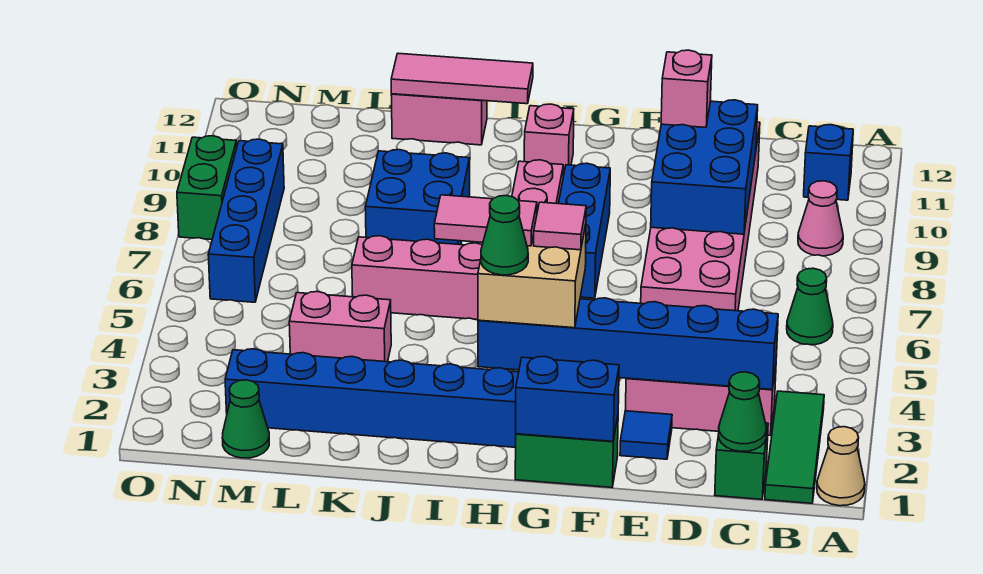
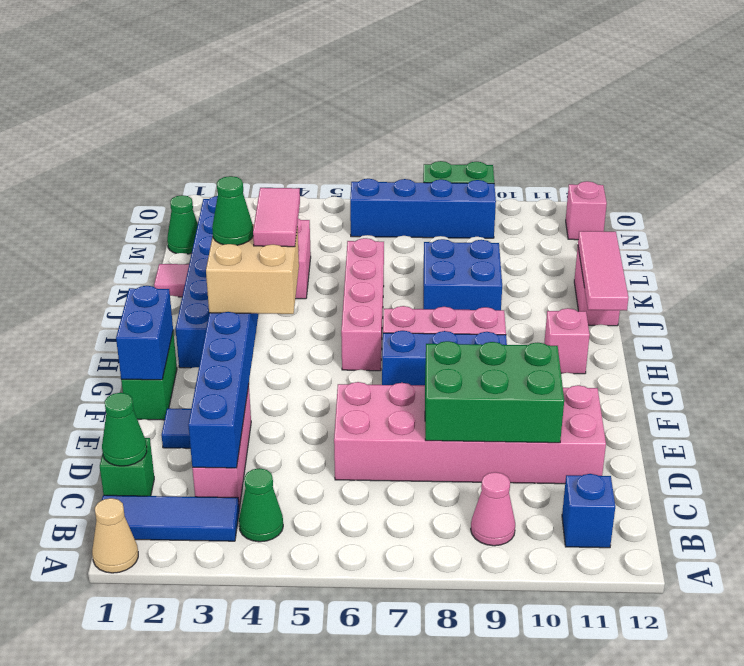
green 1x3 tile [765,391,824,503] -> blue 1x3 tile [102,495,239,541]
green 1x1 cone [787,268,833,345] -> green 1x1 cone moved to [239,468,283,542]
blue 2x3 brick [651,100,758,234] -> green 2x3 brick [425,341,564,443]
pink 1x1 brick [661,50,712,128] -> pink 1x1 brick moved to [566,181,607,240]
pink 1x1 tile [534,202,586,250] -> pink 1x1 tile moved to [154,264,189,297]

